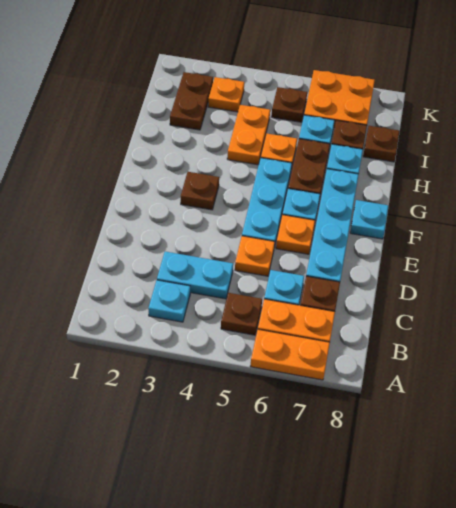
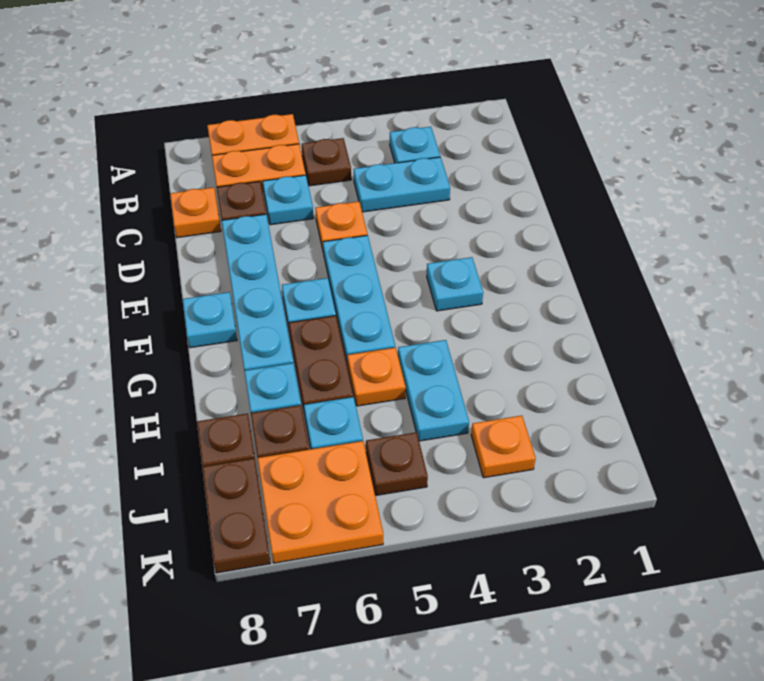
orange 1x1 plate [276,215,315,254] -> orange 1x1 plate moved to [170,187,221,238]
brown 1x1 plate [181,172,219,210] -> cyan 1x1 plate [427,257,483,311]
orange 1x2 plate [227,105,270,165] -> cyan 1x2 plate [398,340,469,441]
brown 1x2 plate [170,72,213,130] -> brown 1x2 plate moved to [202,458,271,573]

